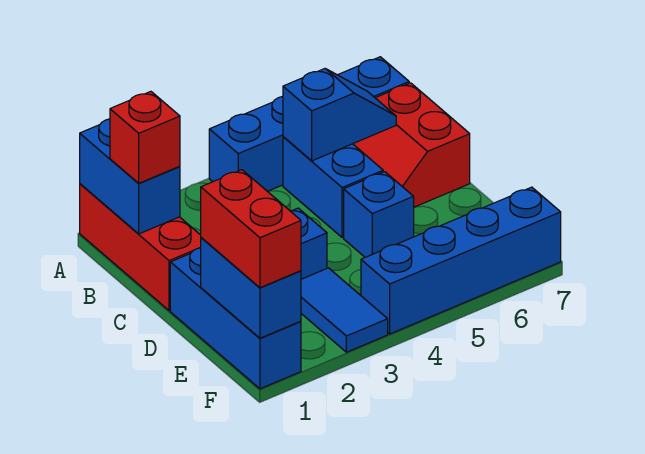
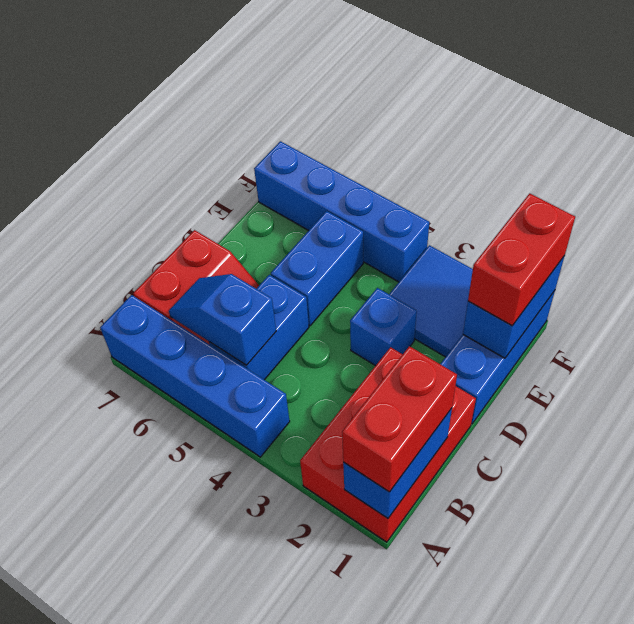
red 1x3 brick [80,184,201,311] -> red 2x3 brick [300,347,476,542]
red 1x1 brick [110,92,180,183] -> red 1x2 brick [342,346,457,492]
blue 1x1 brick [344,172,414,257] -> blue 1x2 brick [271,211,363,326]
blue 1x2 tile [301,268,388,352] -> blue 2x2 tile [389,245,473,357]

